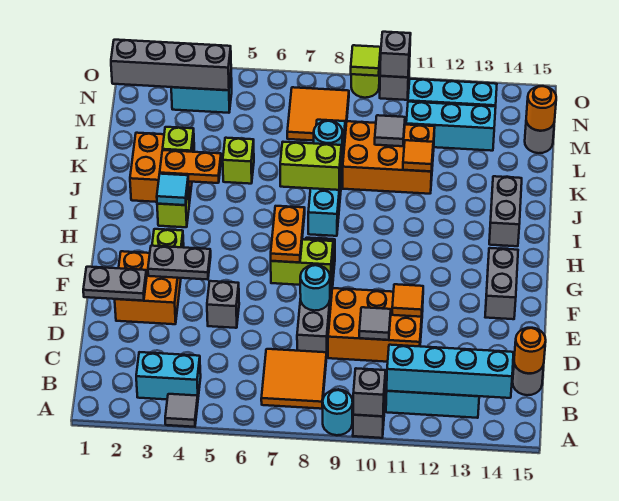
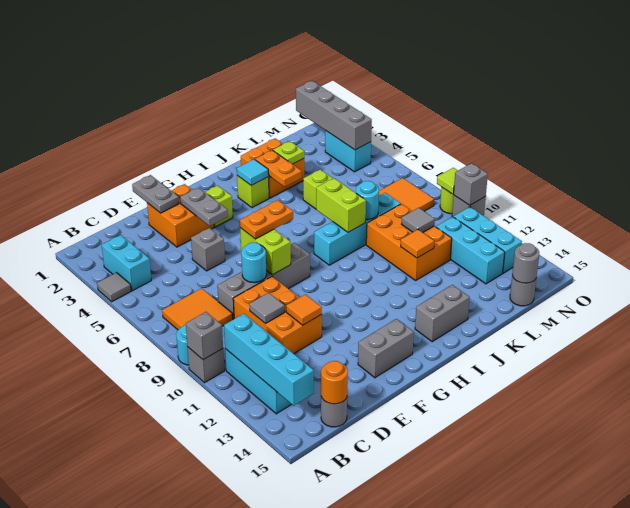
orange 1x1 round brick [526,86,556,131] -> grey 1x1 round brick [512,243,539,283]

